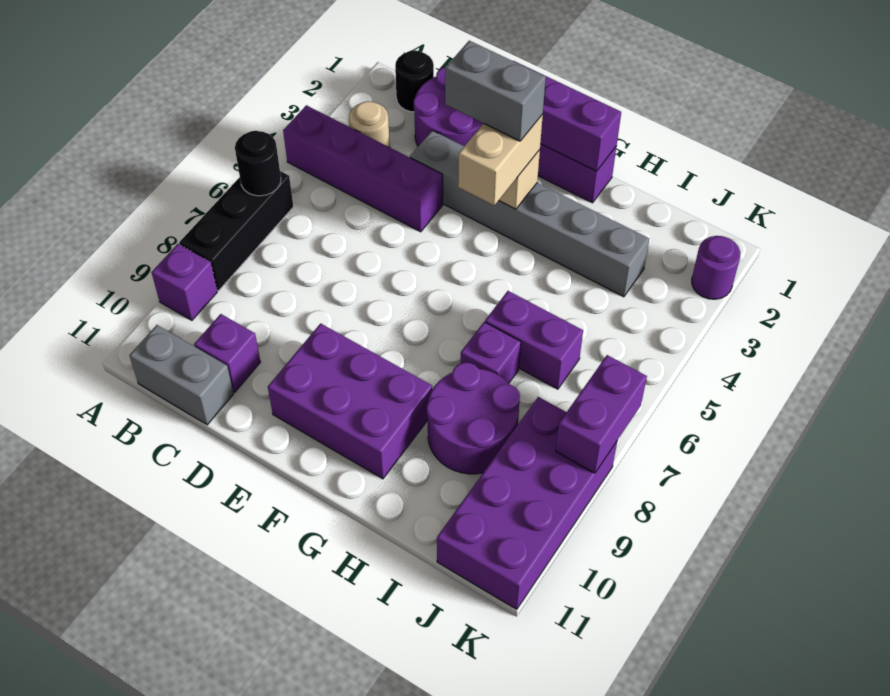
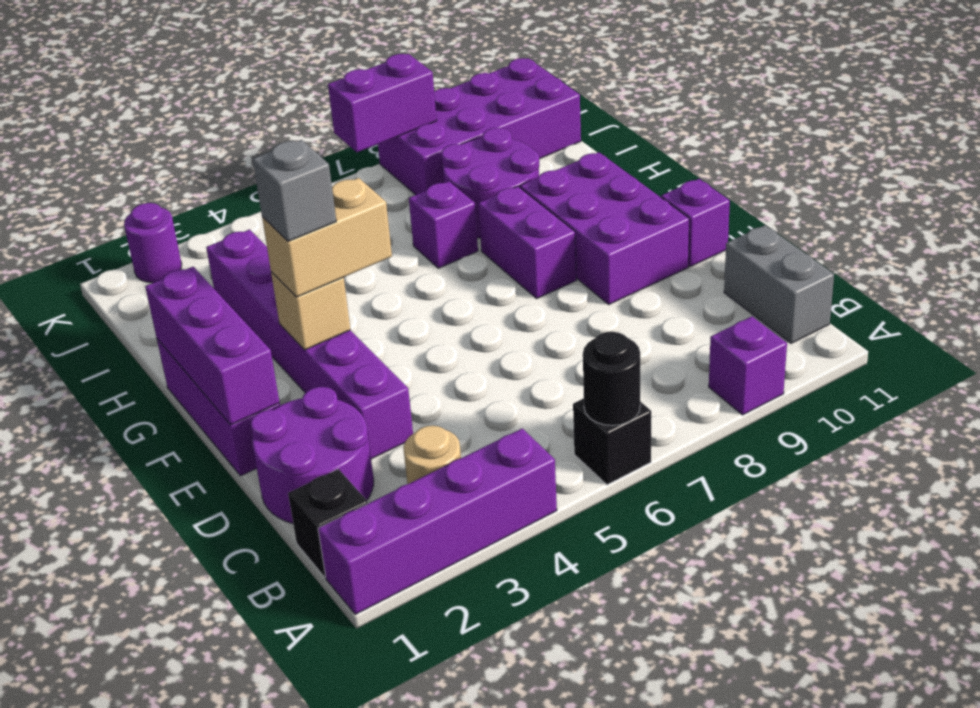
purple 1x4 brick [283,105,443,232] -> purple 1x4 brick turned to [318,429,557,614]
black 1x3 brick [179,171,293,291] -> black 1x1 brick [573,398,651,485]
black 1x1 round brick [395,50,434,112] -> black 1x1 brick [288,469,368,577]
purple 1x1 brick [194,314,260,392] -> purple 1x1 brick moved to [661,179,730,267]
grey 1x6 brick [410,130,649,297] -> purple 1x6 brick [206,230,413,459]
grey 1x2 brick [445,41,546,141] -> grey 1x1 brick [253,140,336,241]
purple 1x2 brick [485,291,583,389] -> purple 1x2 brick moved to [478,186,576,298]

